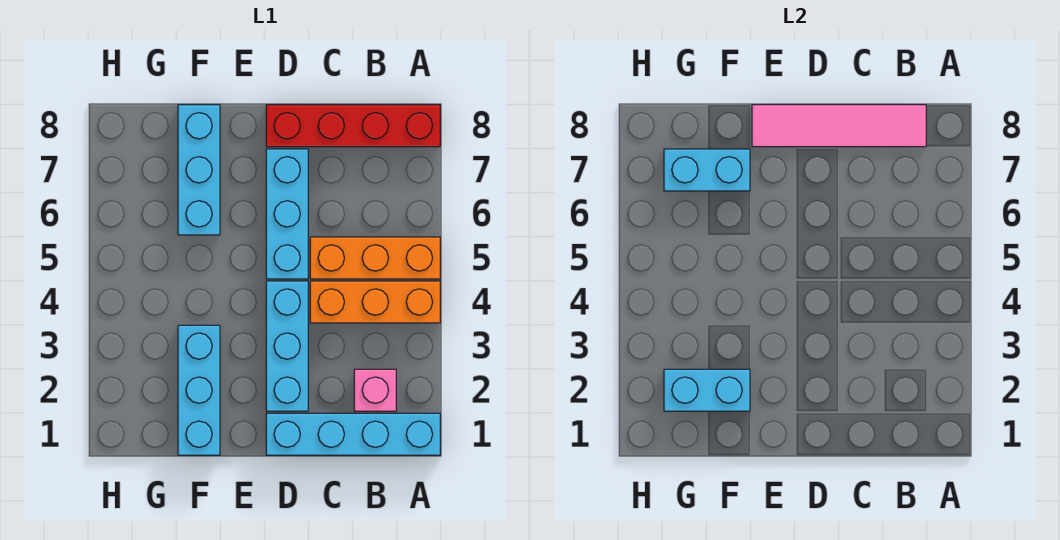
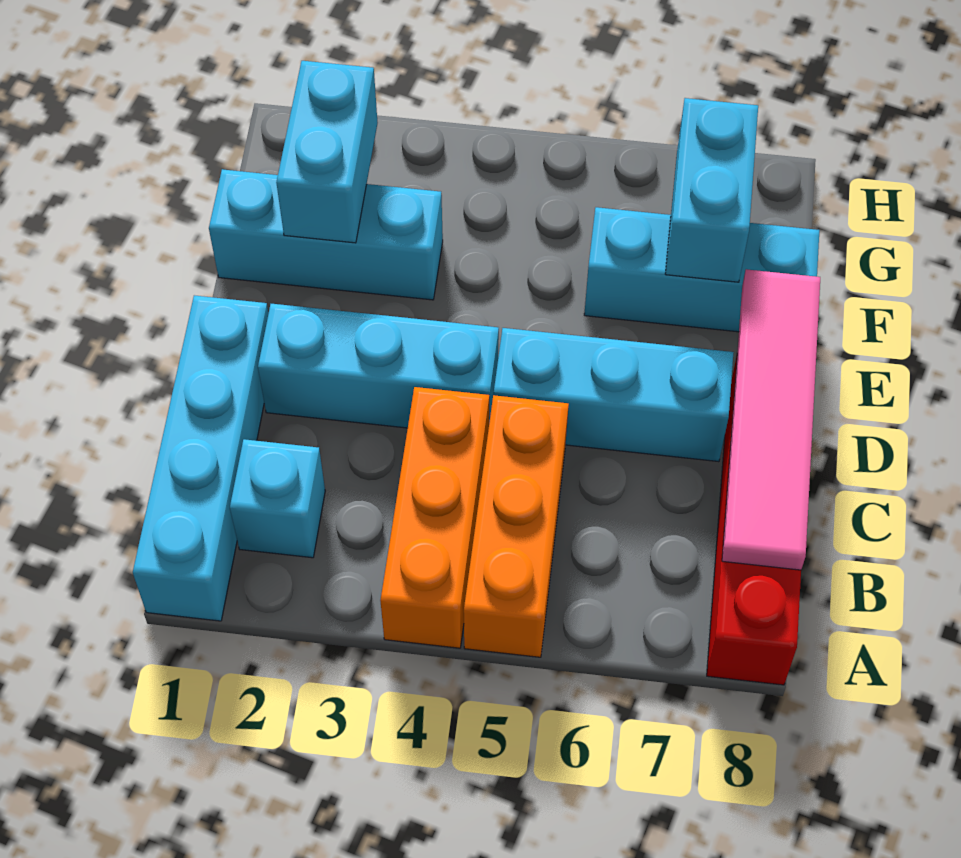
pink 1x1 brick [354,369,396,411] -> cyan 1x1 brick [230,439,325,558]

